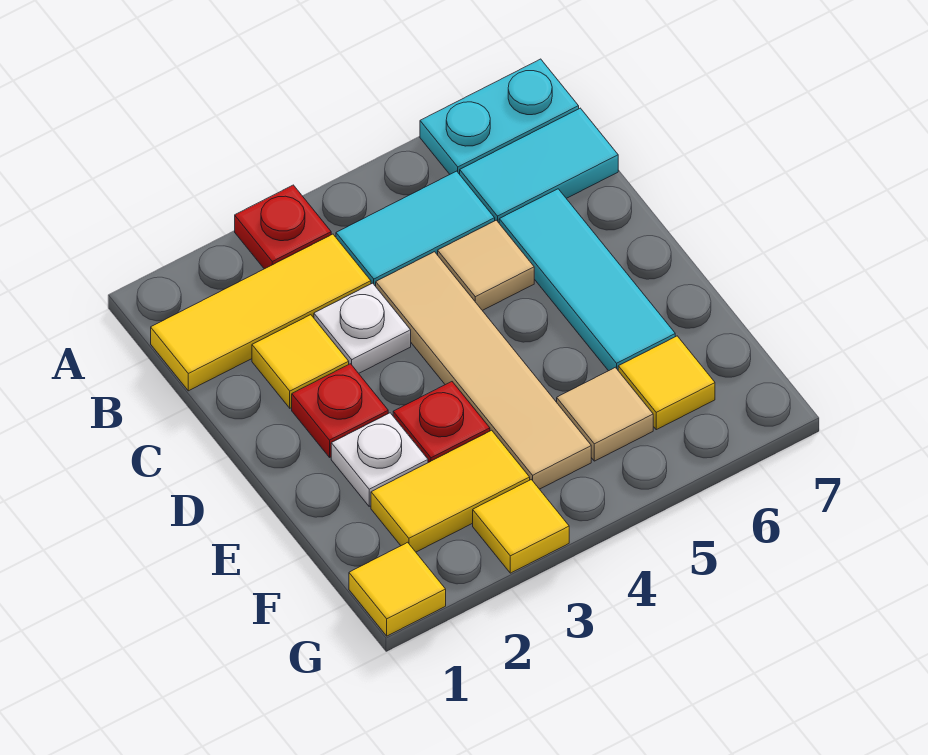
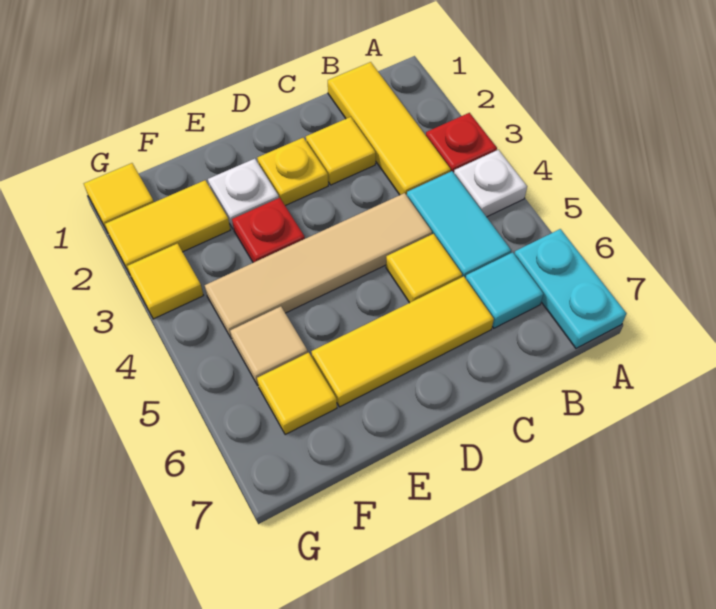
cyan 1x2 tile [460,108,618,223] -> cyan 1x1 tile [466,252,544,328]
white 1x1 plate [314,283,411,373] -> white 1x1 plate moved to [454,150,527,217]
tan 1x1 tile [438,220,534,311] -> yellow 1x1 tile [386,234,462,303]
cyan 1x3 tile [499,189,675,371] -> yellow 1x3 tile [311,276,494,407]
red 1x1 plate [292,364,388,457] -> yellow 1x1 plate [257,138,328,206]
yellow 1x2 tile [371,430,530,552] -> yellow 1x2 tile turned to [105,180,230,274]

